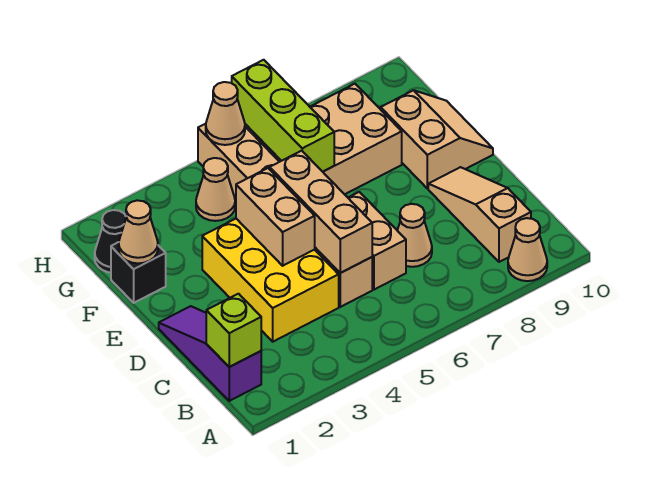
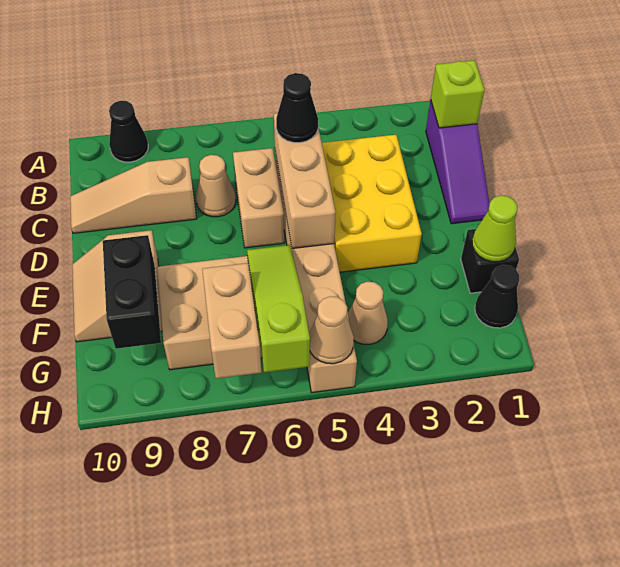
tan 1x1 cone [508,218,547,281] -> black 1x1 cone [109,101,148,162]
tan 1x3 slope [428,167,531,262] -> tan 1x3 slope turned to [70,157,196,233]
none -> black 1x1 cone [276,73,318,143]
tan 1x2 brick [236,168,315,266] -> tan 1x2 brick moved to [202,263,262,379]
tan 1x1 cone [119,200,158,263] -> lime 1x1 cone [472,195,517,262]
lime 1x3 brick [232,60,334,172] -> lime 1x3 slope [247,245,310,372]
none -> black 1x2 brick [103,235,161,349]

